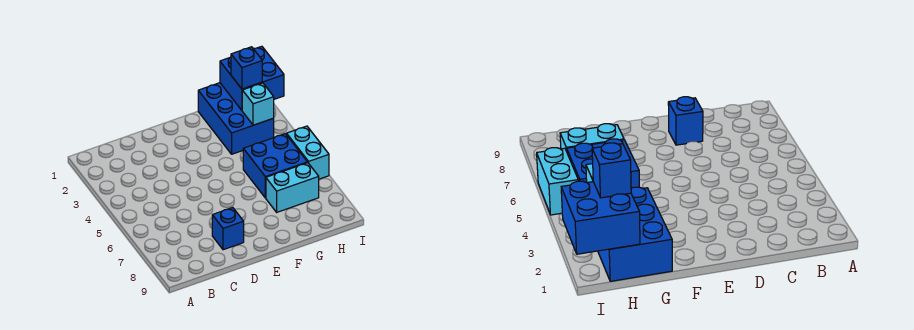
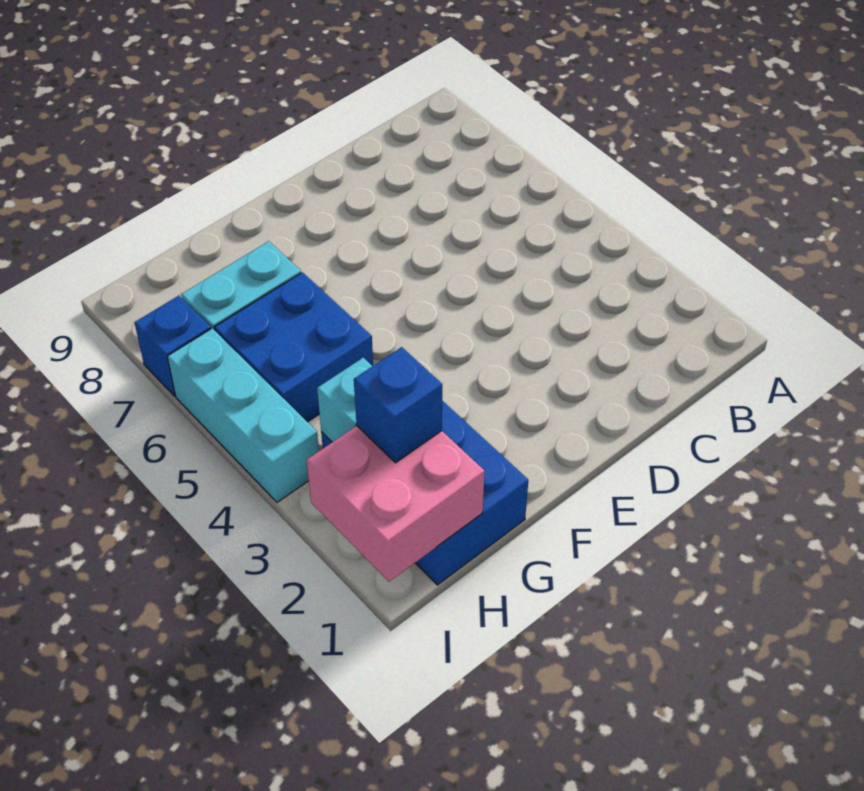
blue 1x1 brick [212,208,244,250] -> blue 1x1 brick moved to [135,296,211,396]
blue 2x2 brick [220,46,284,110] -> pink 2x2 brick [307,426,485,582]
cyan 1x2 brick [287,126,329,179] -> cyan 1x3 brick [167,329,319,502]

